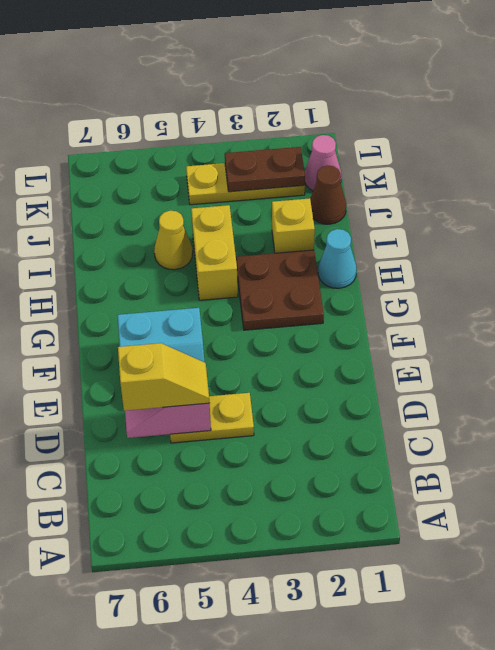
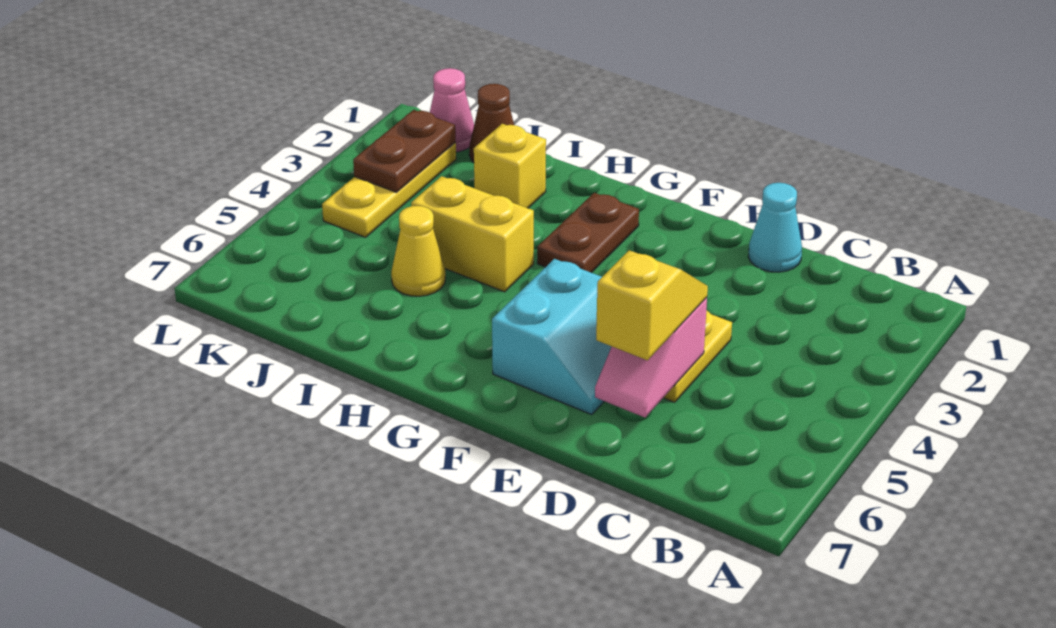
brown 2x2 plate [236,250,324,330] -> brown 1x2 plate [537,193,639,273]
cyan 1x1 cone [318,229,357,288] -> cyan 1x1 cone moved to [748,183,802,272]

